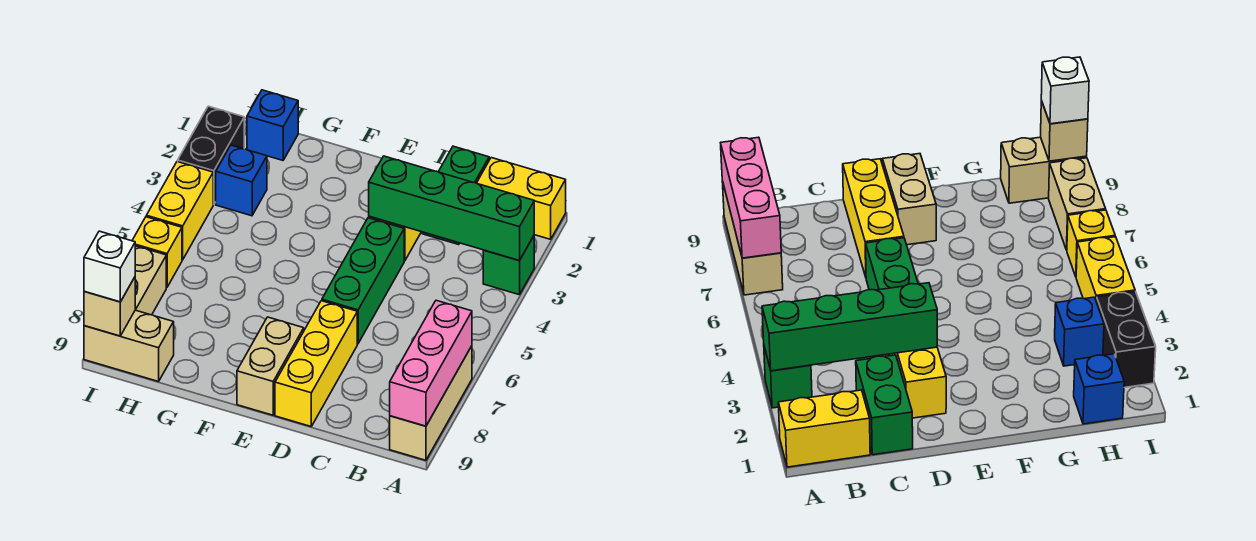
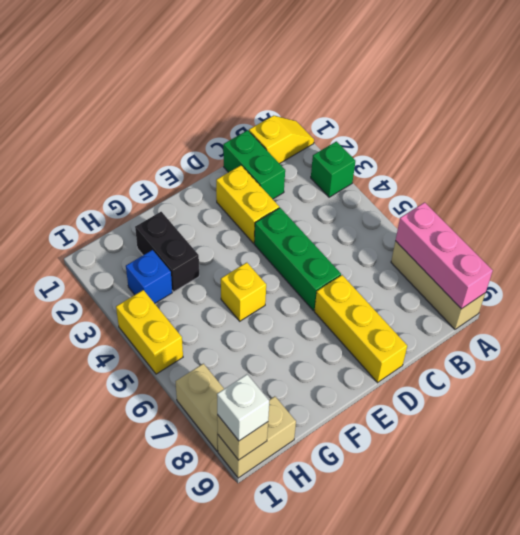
yellow 1x2 brick [477,158,566,239] -> yellow 1x2 slope [249,116,314,164]
green 1x4 brick [369,156,534,260] -> none
tan 1x2 brick [237,317,304,415] -> none
blue 1x1 brick [247,90,298,160] -> none
black 1x2 brick [178,106,244,205] -> black 1x2 brick moved to [135,212,199,292]
yellow 1x1 brick [132,217,182,287] -> yellow 1x1 brick moved to [221,263,266,321]

